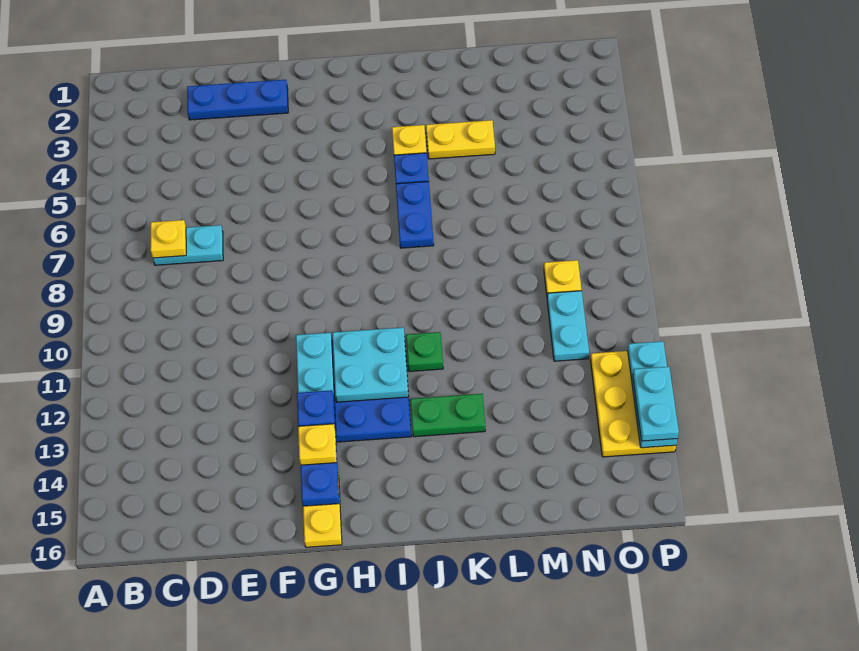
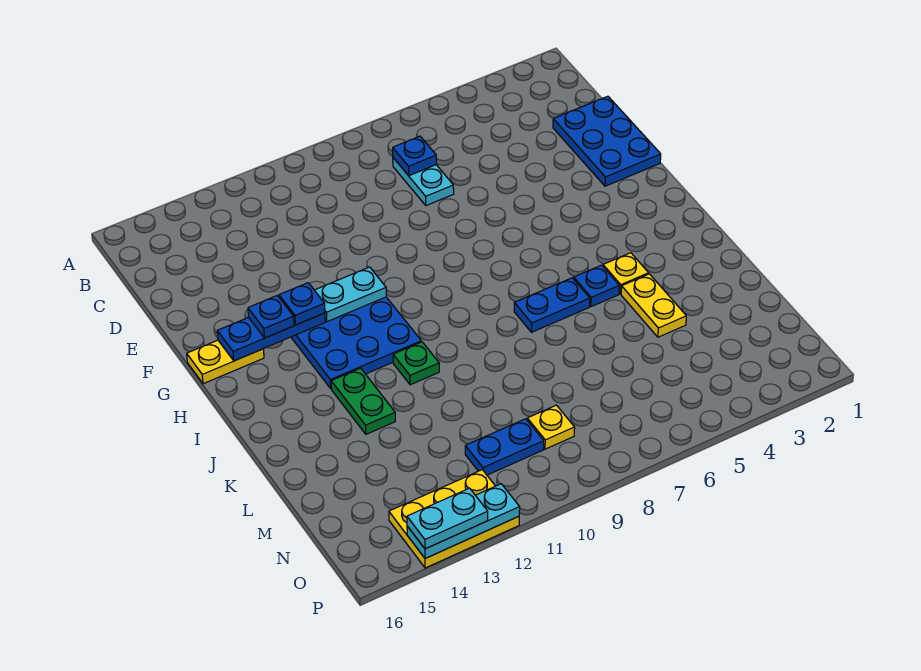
yellow 1x1 plate [150,220,186,258] -> blue 1x1 plate [393,136,436,176]
blue 1x3 plate [187,80,288,120] -> blue 2x3 plate [553,96,661,186]
yellow 1x1 plate [298,424,337,465] -> blue 1x1 plate [248,296,294,338]
cyan 2x2 plate [333,328,409,402] -> none
cyan 1x2 plate [547,291,589,361] -> blue 1x2 plate [465,419,544,475]

